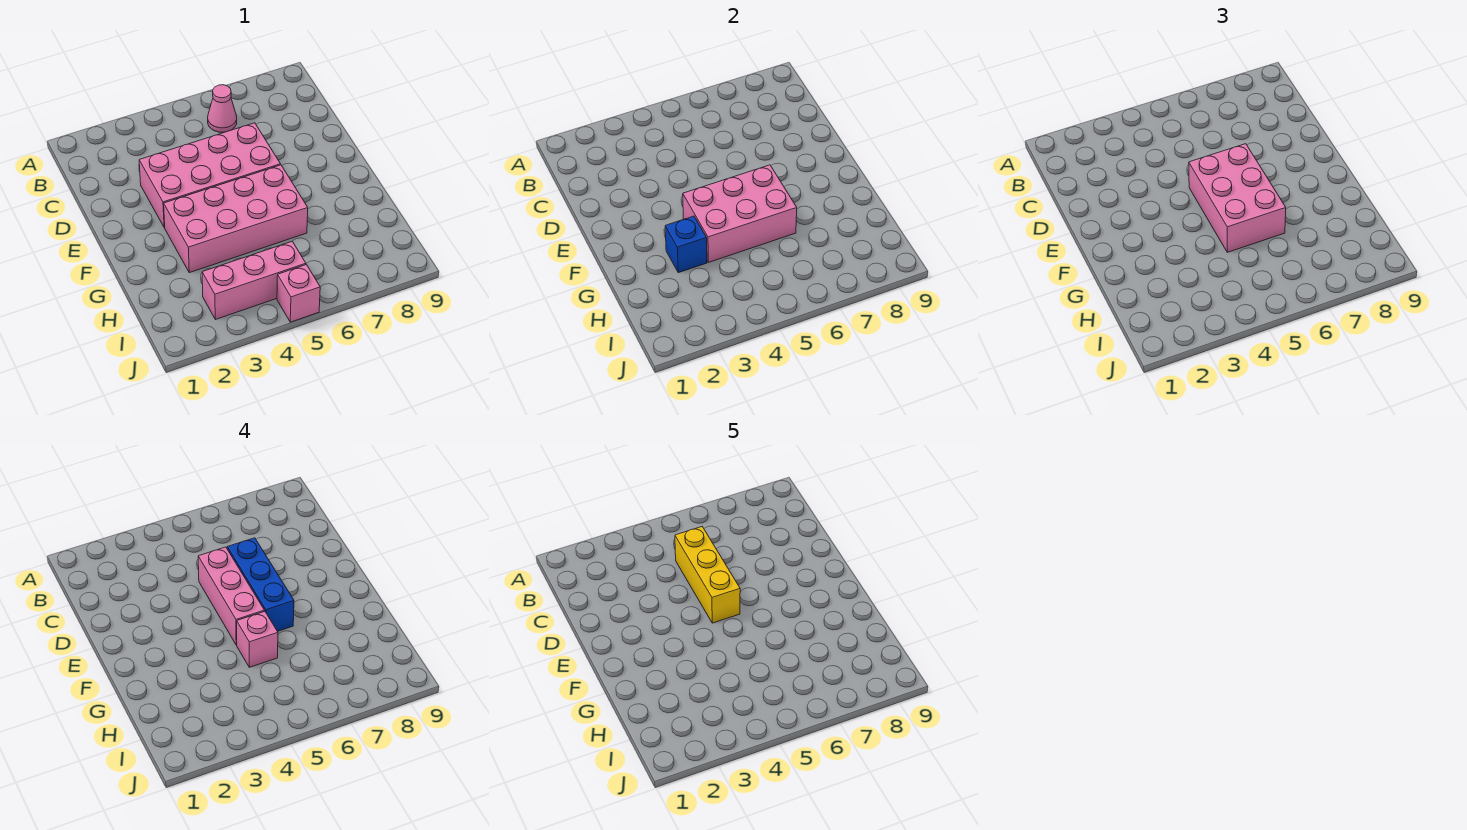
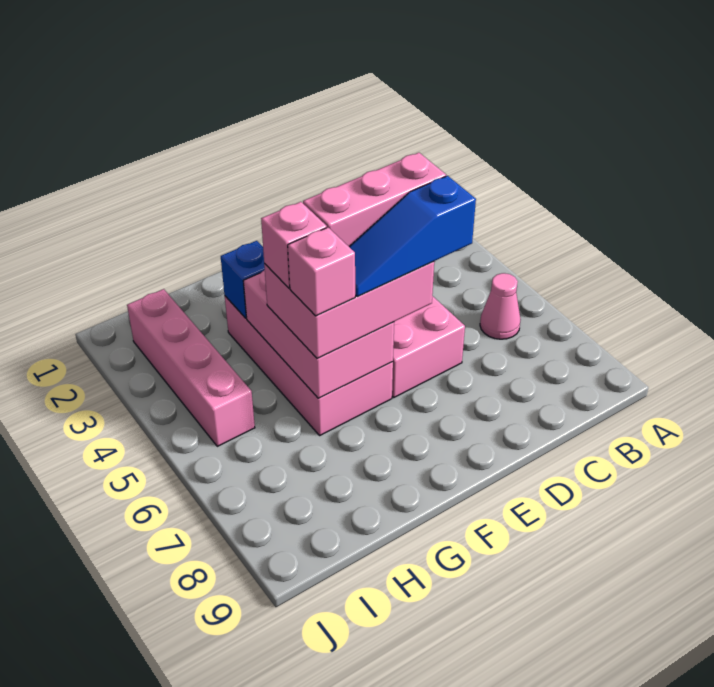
yellow 1x3 brick [675,527,740,623] -> none
blue 1x3 brick [227,538,294,631] -> blue 1x3 slope [349,176,476,297]
pink 1x3 brick [202,241,306,320] -> pink 1x4 brick [127,289,255,446]
pink 1x1 brick [277,265,320,322] -> pink 1x1 brick moved to [288,227,355,316]

